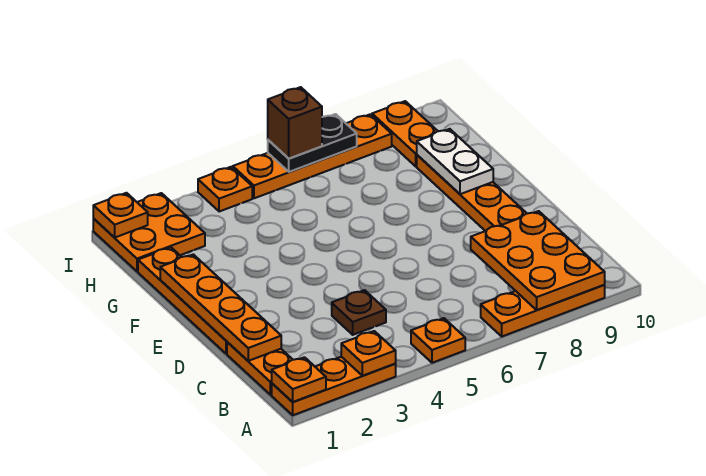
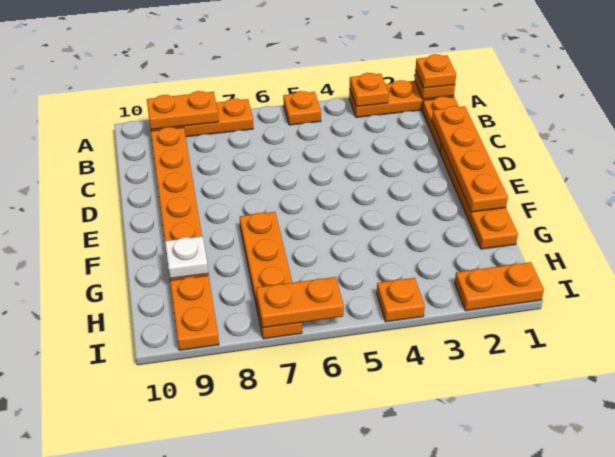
orange 2x3 plate [471,211,605,310] -> orange 1x2 plate [147,91,219,130]
brown 1x1 plate [332,290,386,335] -> none
white 1x2 plate [417,129,493,194] -> white 1x1 plate [165,236,208,279]
orange 2x2 plate [93,193,205,271] -> orange 1x2 plate [455,262,544,311]
orange 1x1 plate [93,193,148,238] -> orange 1x1 plate moved to [415,54,456,88]
orange 1x4 plate [233,114,392,198] -> orange 1x4 plate turned to [240,212,302,339]
black 1x2 plate [268,114,357,172] -> orange 1x2 plate [256,277,344,328]
brown 1x1 brick [268,87,322,158] -> none

